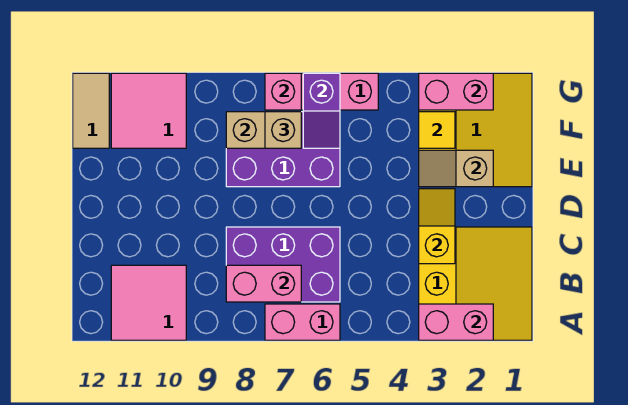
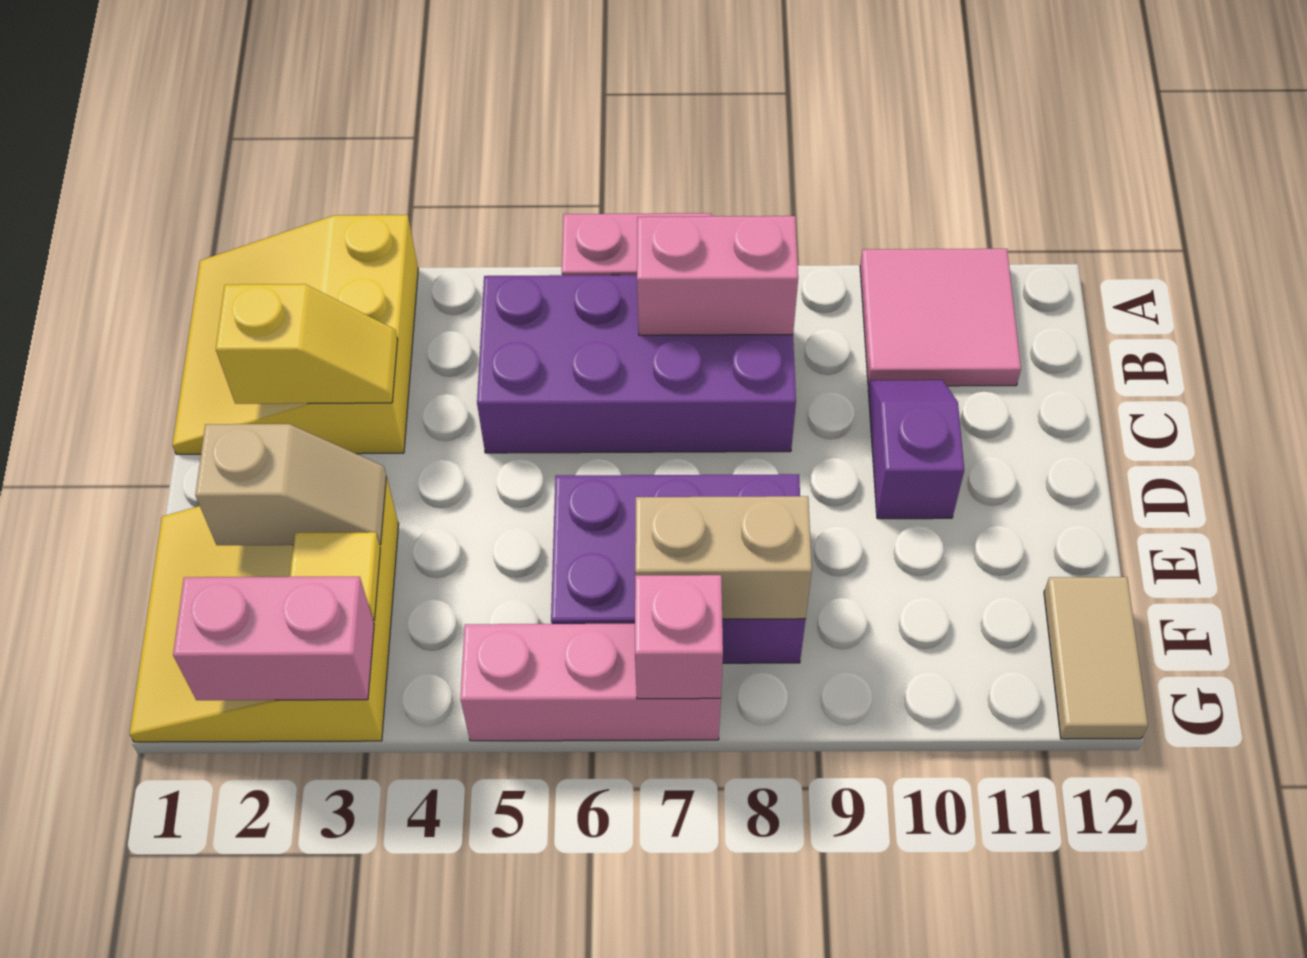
pink 1x2 brick [419,304,493,340] -> none
purple 2x3 brick [226,227,340,302] -> purple 2x4 brick [477,275,796,453]
yellow 1x2 slope [419,189,455,264] -> yellow 1x2 slope turned to [216,284,398,404]
purple 1x2 slope [303,73,340,148] -> purple 1x2 slope moved to [868,380,964,519]
tan 1x1 brick [265,112,301,148] -> none
pink 2x2 tile [111,73,186,148] -> none

